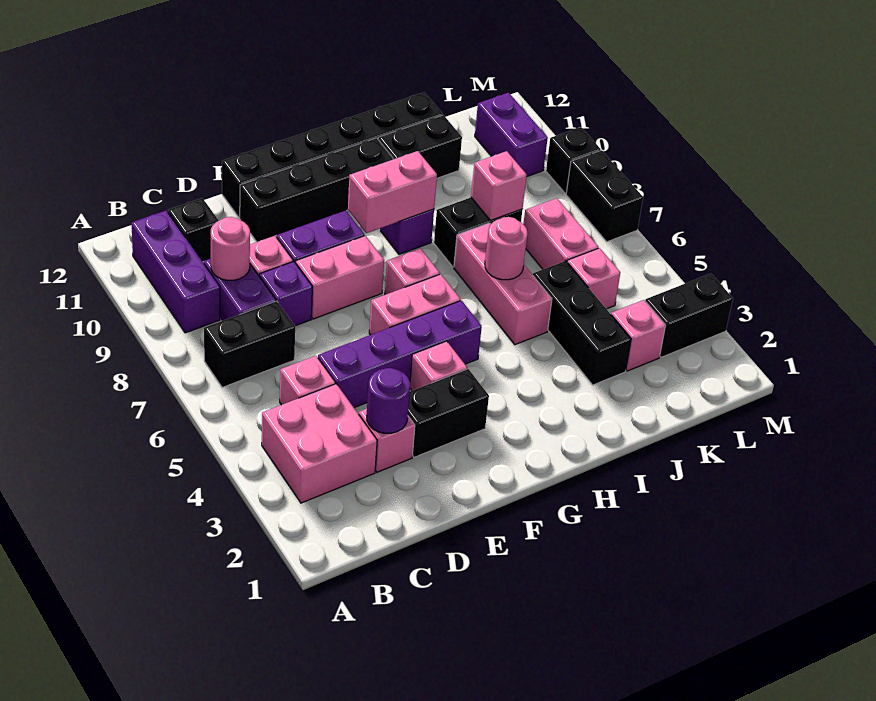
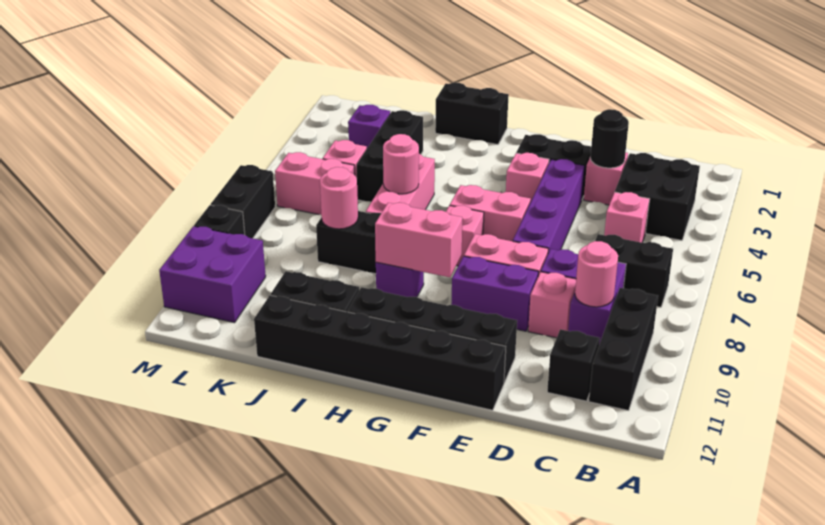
pink 2x2 brick [262,384,377,503] -> black 2x2 brick [615,153,700,240]
purple 1x3 brick [131,211,220,333] -> black 1x3 brick [589,288,658,411]
purple 1x1 round brick [367,368,410,433] -> black 1x1 round brick [590,109,629,168]
purple 1x4 brick [318,301,482,408] -> purple 1x4 brick turned to [513,159,585,253]
pink 1x1 brick [471,151,527,220] -> pink 1x1 round brick [320,167,358,229]
pink 1x1 brick [611,300,666,371] -> purple 1x1 brick [348,105,390,148]
pink 1x2 brick [523,198,599,269] -> pink 1x2 brick turned to [275,152,355,215]
black 1x2 brick [645,274,733,357] -> black 1x2 brick moved to [435,82,509,144]
purple 1x2 brick [475,93,548,176] -> purple 2x2 brick [159,226,266,323]

